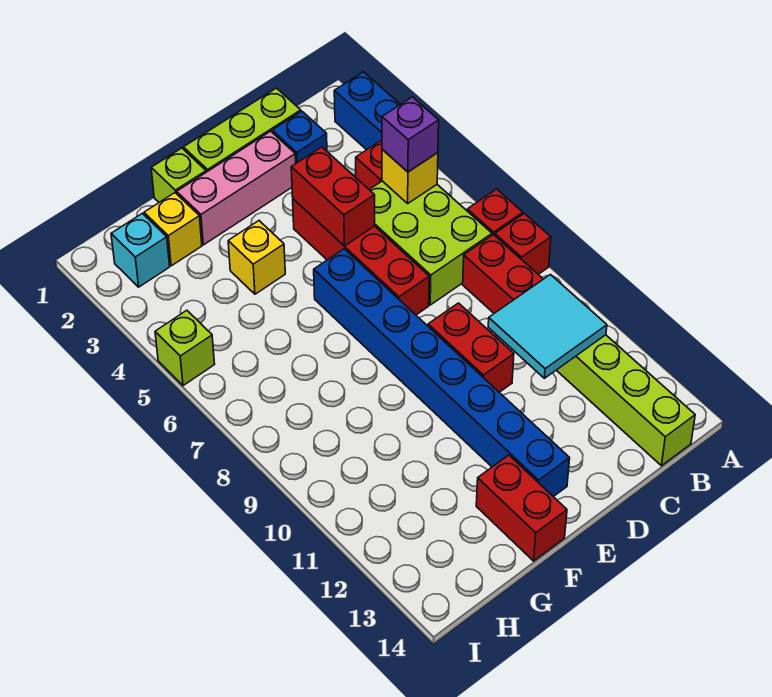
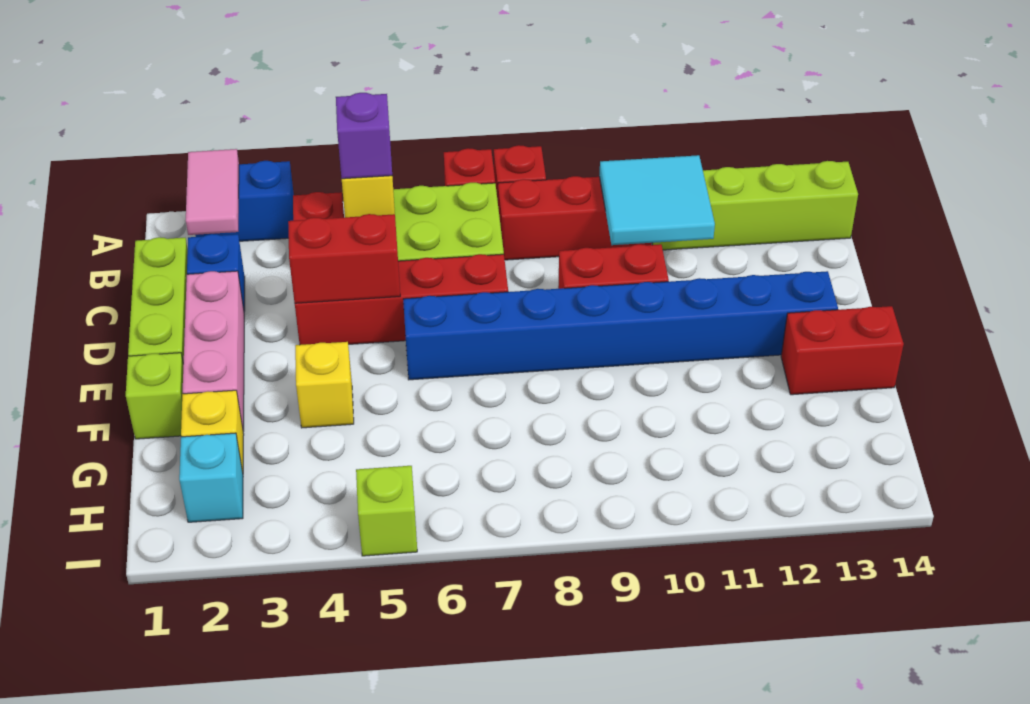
none -> pink 1x2 tile [186,149,239,235]

